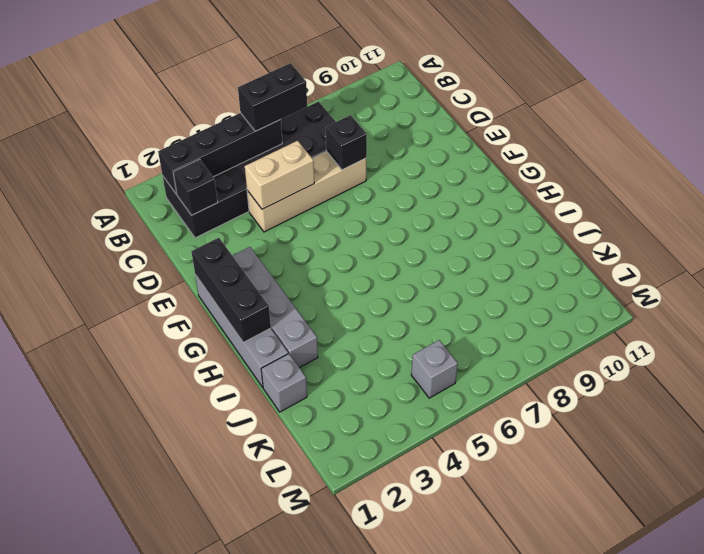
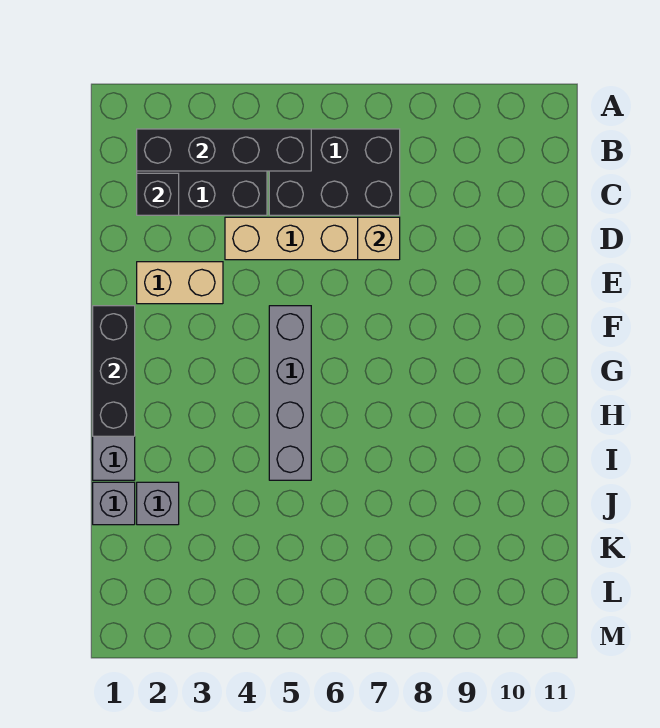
black 1x2 brick [238,63,307,131] -> none
tan 1x2 brick [245,141,314,209] -> tan 1x2 brick moved to [137,262,223,304]
black 1x1 brick [326,115,367,170] -> tan 1x1 brick [358,217,400,260]
grey 1x4 brick [232,247,318,368] -> grey 1x4 brick moved to [269,306,311,480]
grey 1x1 brick [411,340,458,398] -> grey 1x1 brick moved to [137,482,179,525]

